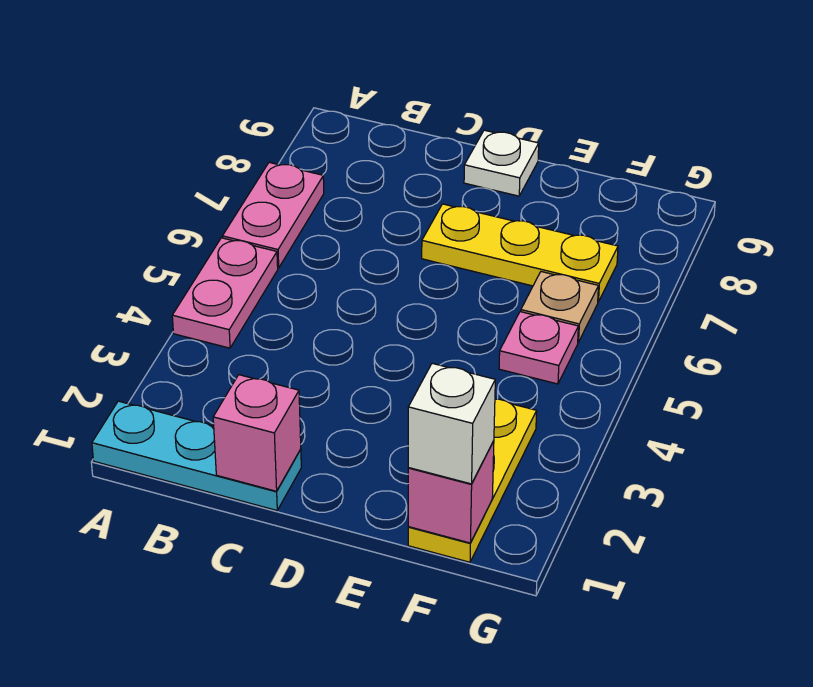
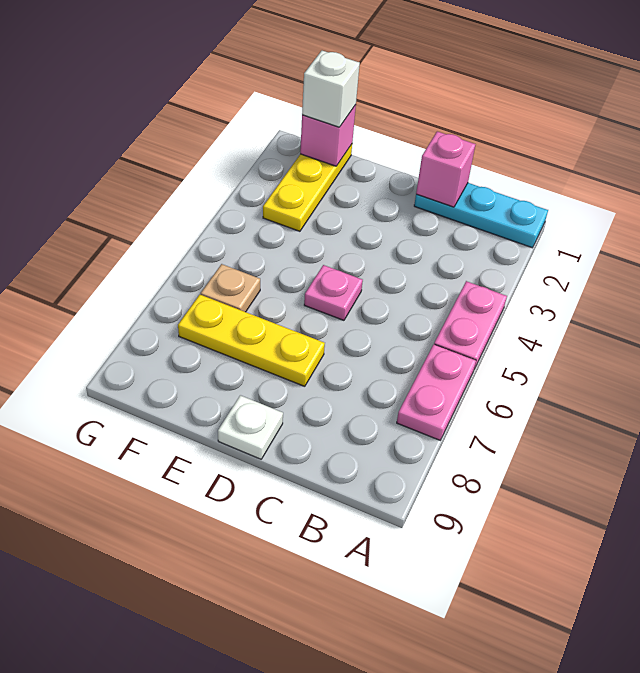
pink 1x1 plate [499,312,578,384] -> pink 1x1 plate moved to [304,265,363,320]

